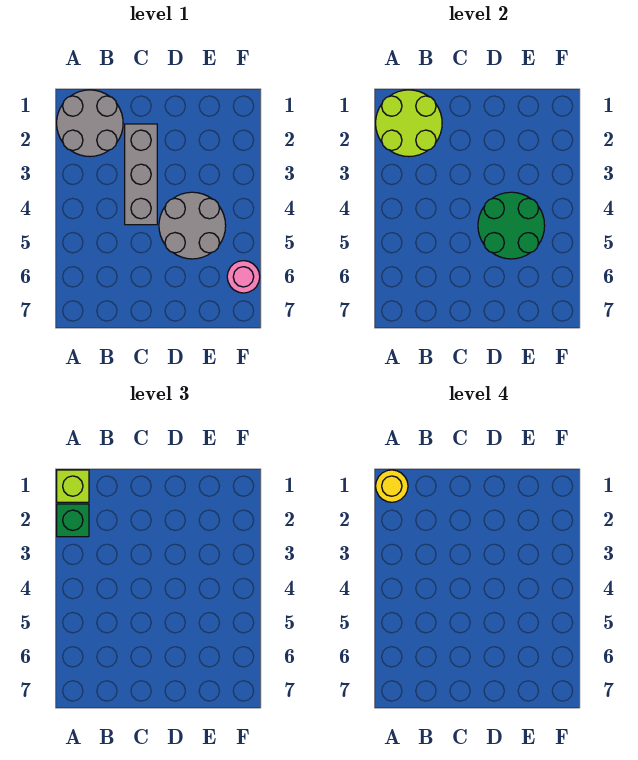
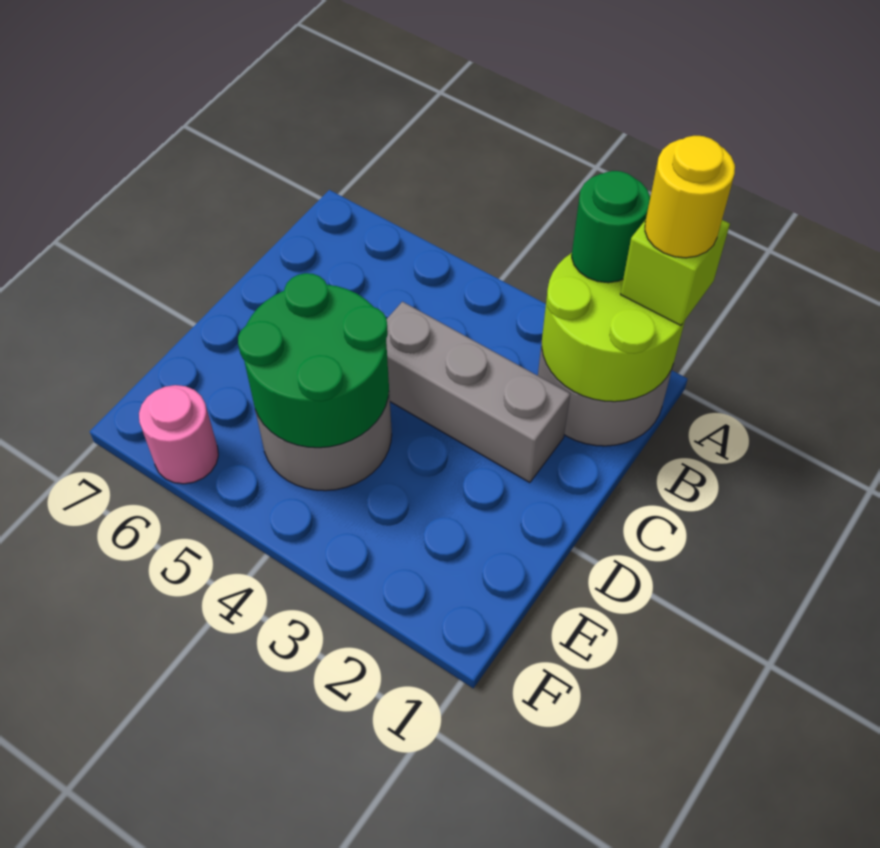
green 1x1 brick [57,504,89,537] -> green 1x1 round brick [572,171,650,283]

